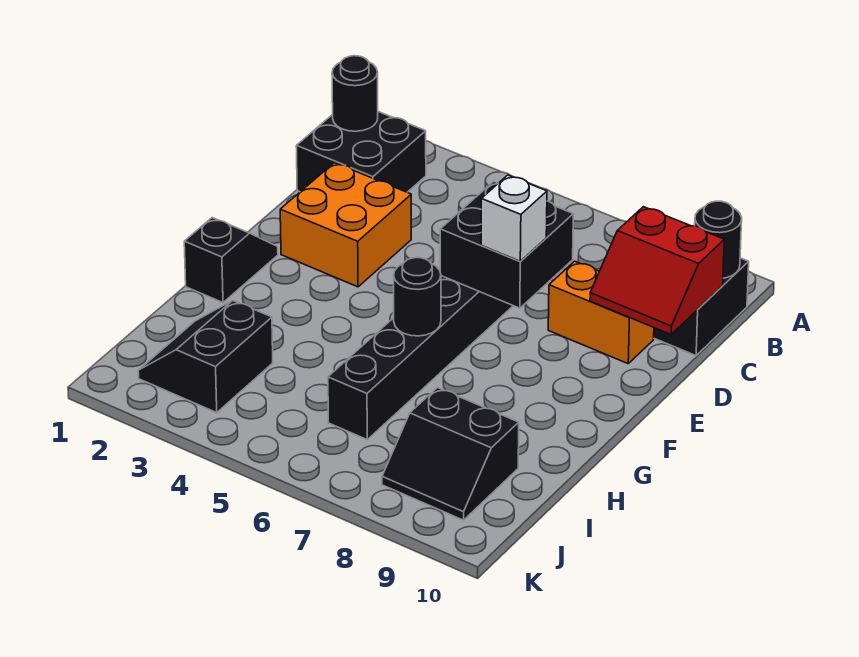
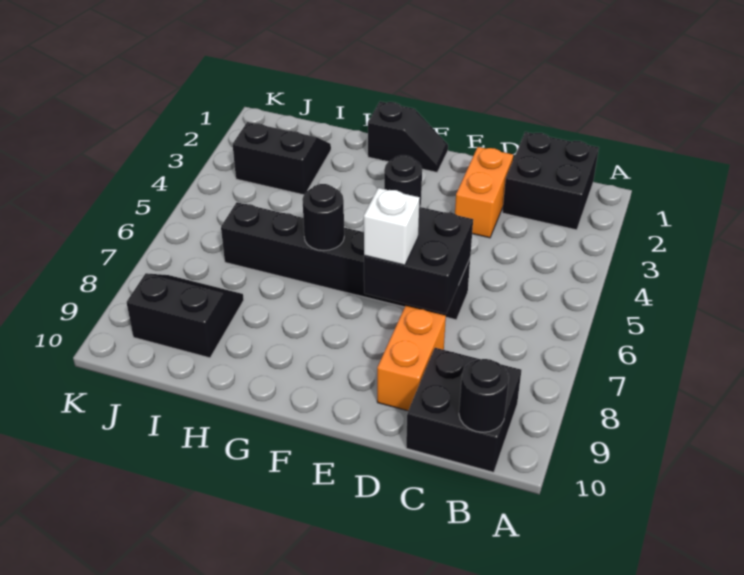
black 1x1 round brick [332,56,378,131] -> black 1x1 round brick moved to [384,155,422,207]
red 2x2 slope [590,207,724,334] -> none
orange 2x2 brick [280,163,411,287] -> orange 1x2 brick [455,147,513,238]
black 2x2 slope [382,388,519,520] -> black 2x2 slope turned to [127,273,244,358]

